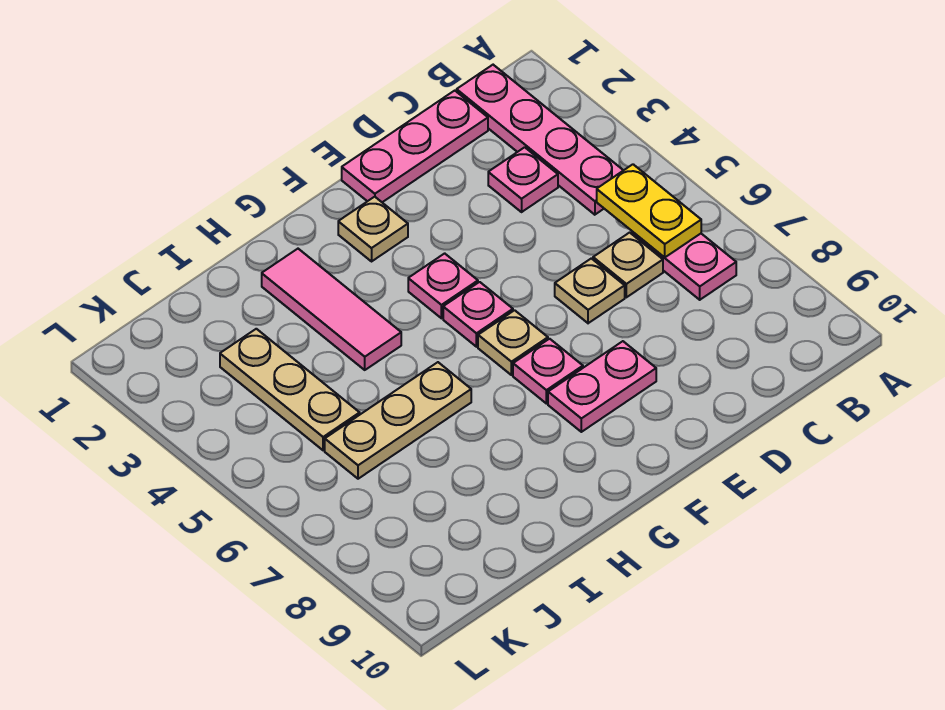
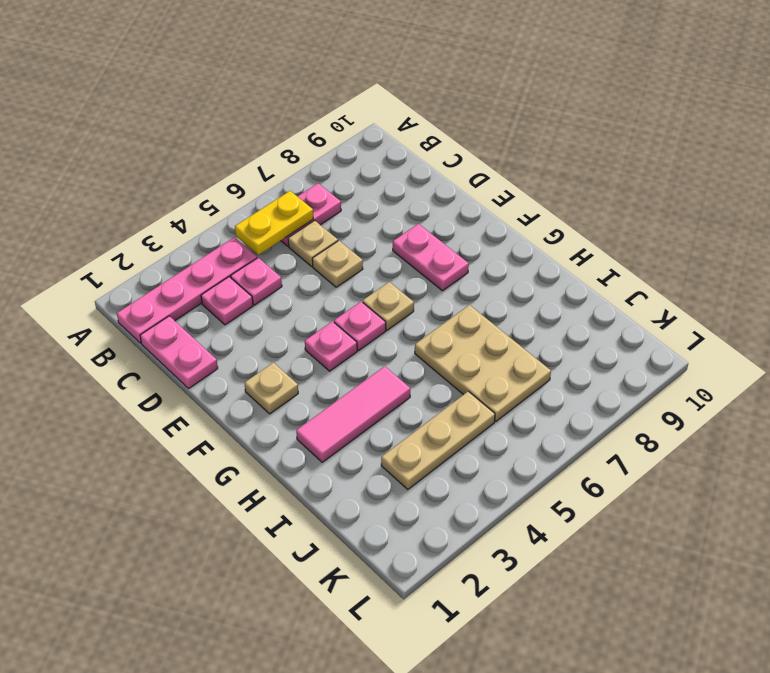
pink 1x3 plate [342,91,488,202] -> pink 1x2 plate [140,316,218,388]
pink 1x1 plate [513,339,583,404] -> pink 1x1 plate moved to [231,258,282,305]
tan 1x3 plate [325,362,471,479] -> tan 2x3 plate [415,305,551,421]

